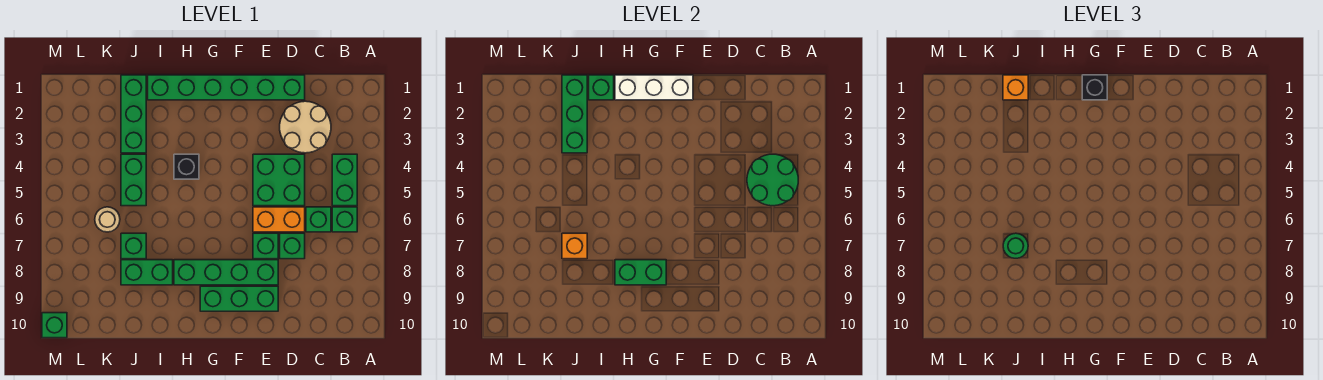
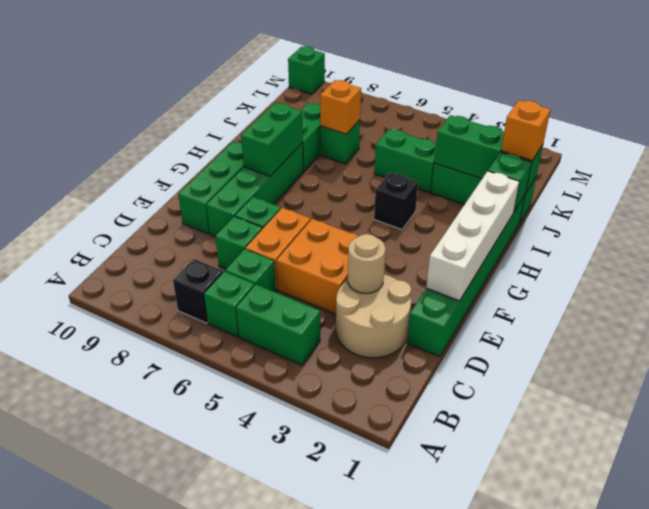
green 2x2 round brick [747,154,798,206] -> none
green 2x2 brick [253,154,305,206] -> orange 2x2 brick [276,219,359,314]
white 1x3 brick [615,75,693,100] -> white 1x4 brick [426,171,519,301]
black 1x1 brick [1082,75,1107,100] -> black 1x1 brick moved to [173,259,223,323]
green 1x1 round brick [1003,233,1028,258] -> none
tan 1x1 round brick [95,207,120,232] -> tan 1x1 round brick moved to [348,234,385,293]

